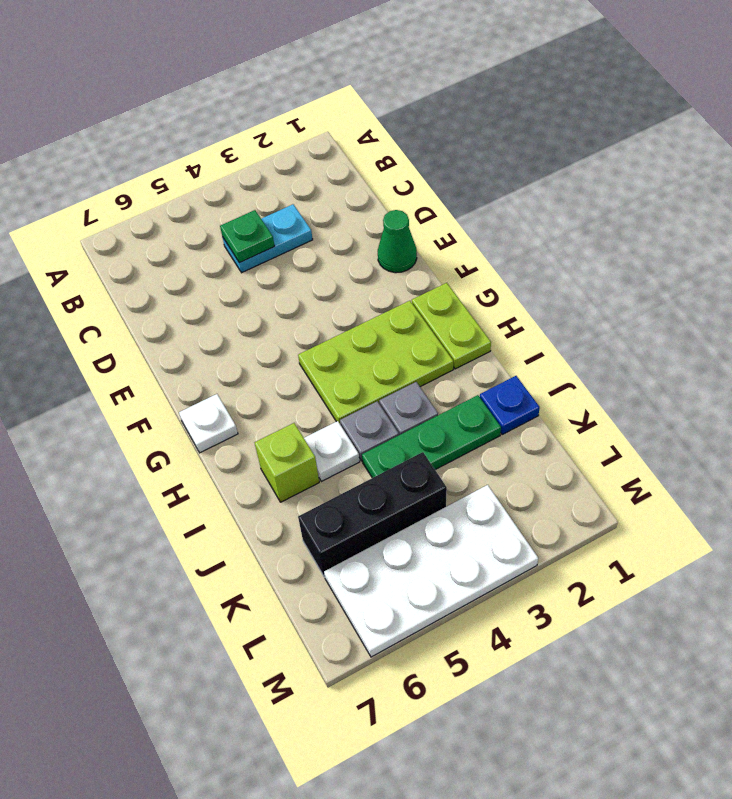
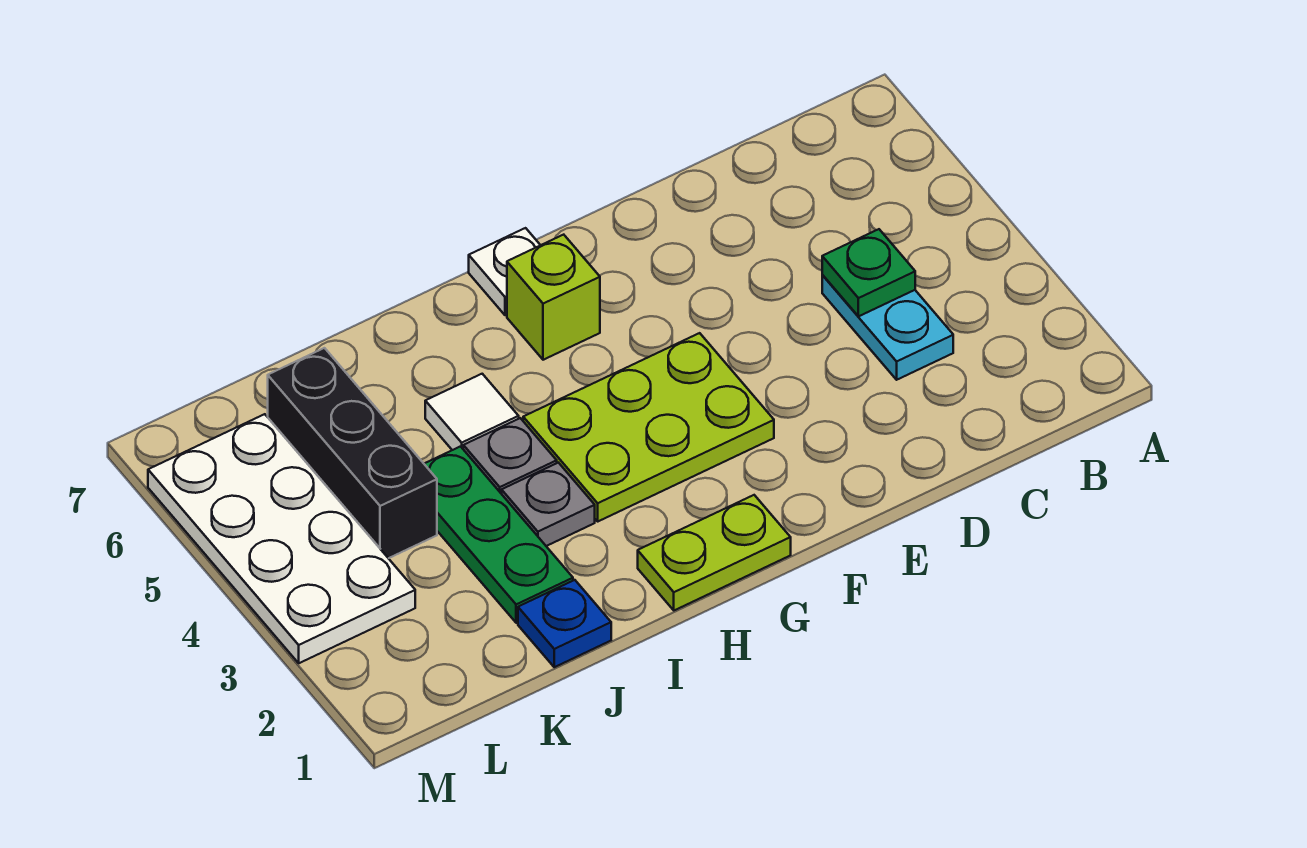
green 1x1 cone [378,210,417,273] -> none
lime 2x3 plate [298,301,453,423] -> lime 2x3 plate turned to [523,333,774,521]
white 1x1 plate [304,421,360,481] -> white 1x1 tile [425,374,519,450]
lime 1x1 brick [255,423,319,502] -> lime 1x1 brick moved to [507,235,600,360]

